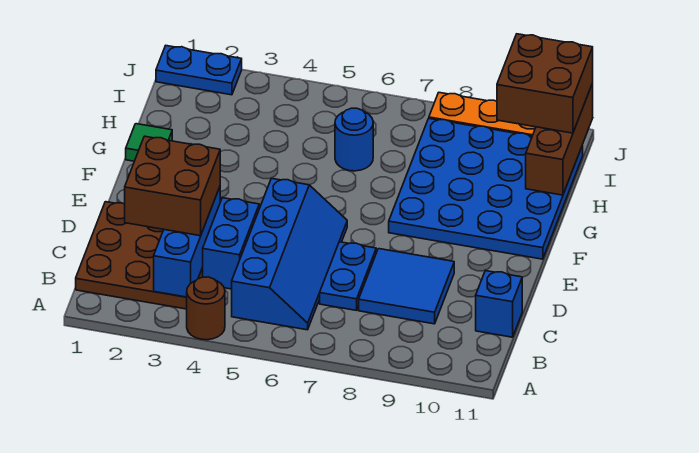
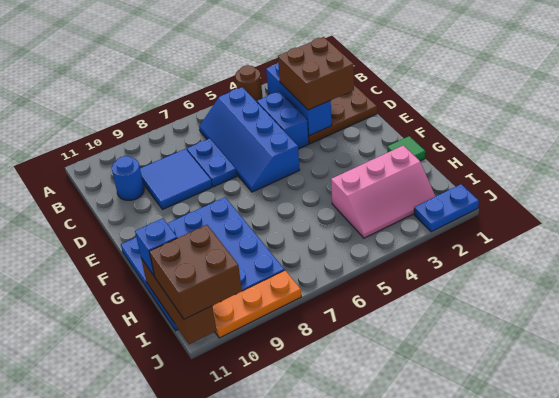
blue 1x1 brick [476,271,522,337] -> blue 1x1 brick moved to [135,218,177,276]
none -> pink 2x3 slope [331,145,435,238]
blue 1x1 round brick [335,108,373,171] -> blue 1x1 round brick moved to [112,156,144,200]

